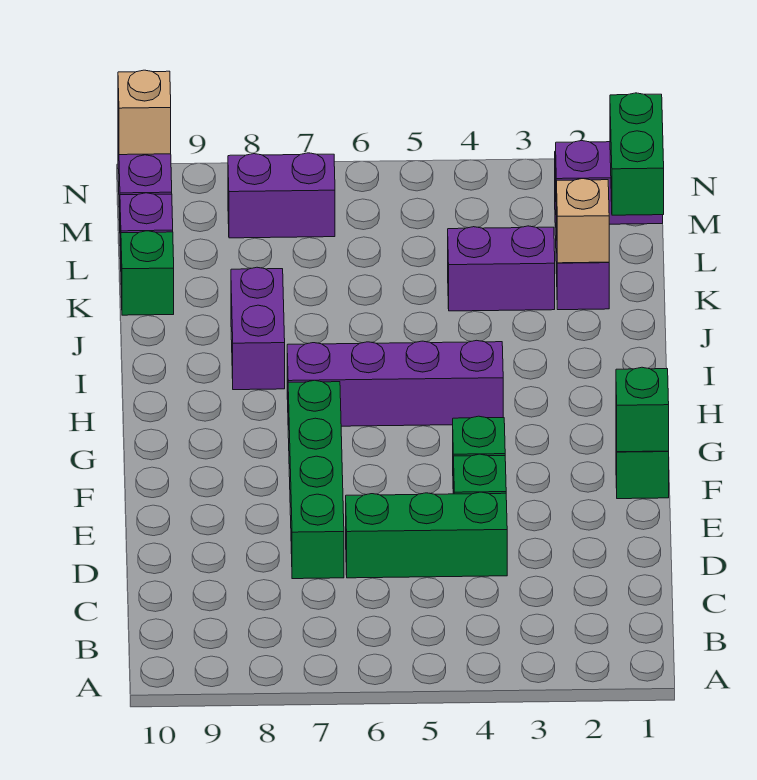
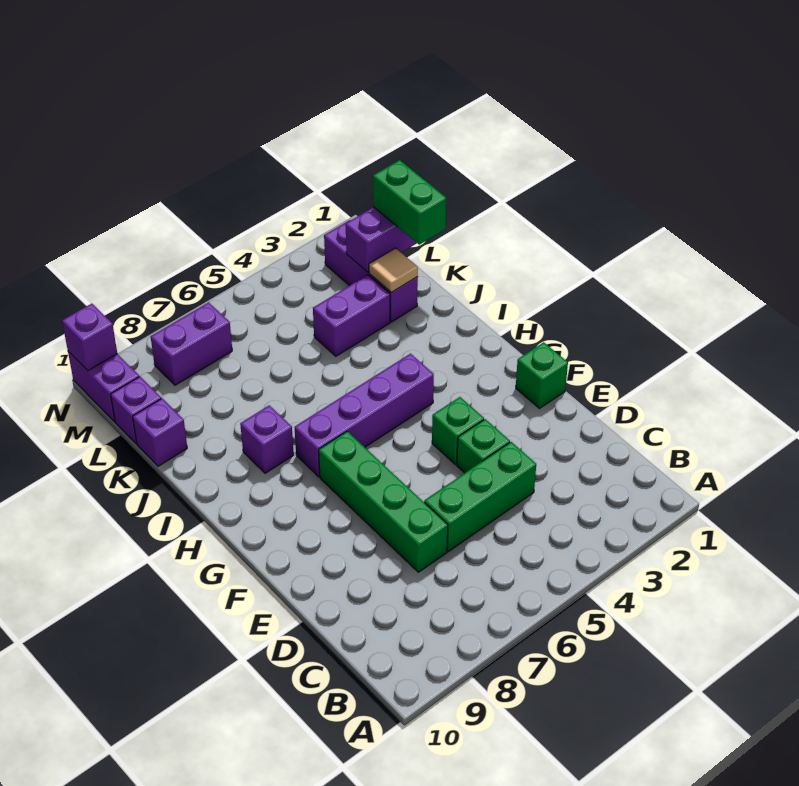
green 1x1 brick [616,367,669,452] -> none
purple 1x2 brick [231,267,285,390] -> purple 1x1 brick [240,405,294,473]
tan 1x1 brick [556,178,609,263] -> tan 1x1 tile [369,248,418,292]
green 1x1 brick [121,231,174,315] -> purple 1x1 brick [133,398,187,466]
tan 1x1 brick [118,70,171,155] -> purple 1x1 brick [62,304,117,370]

